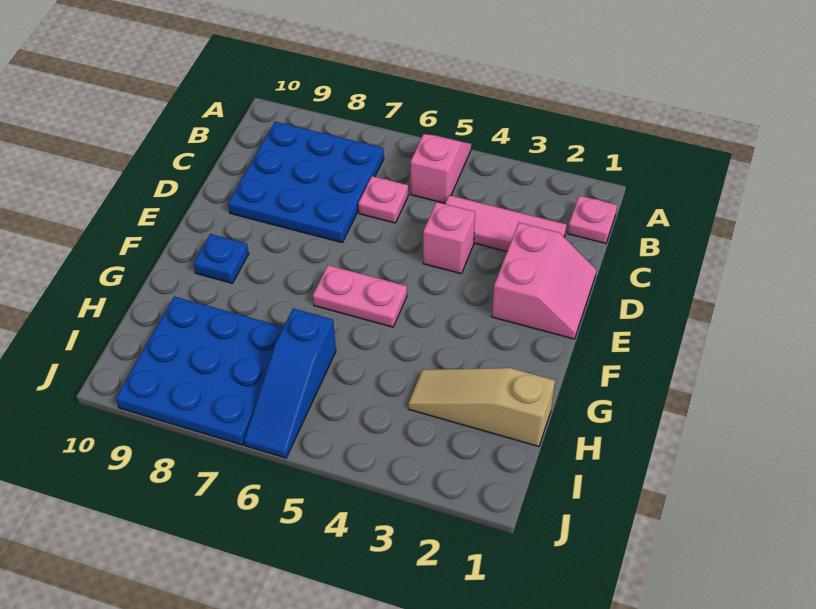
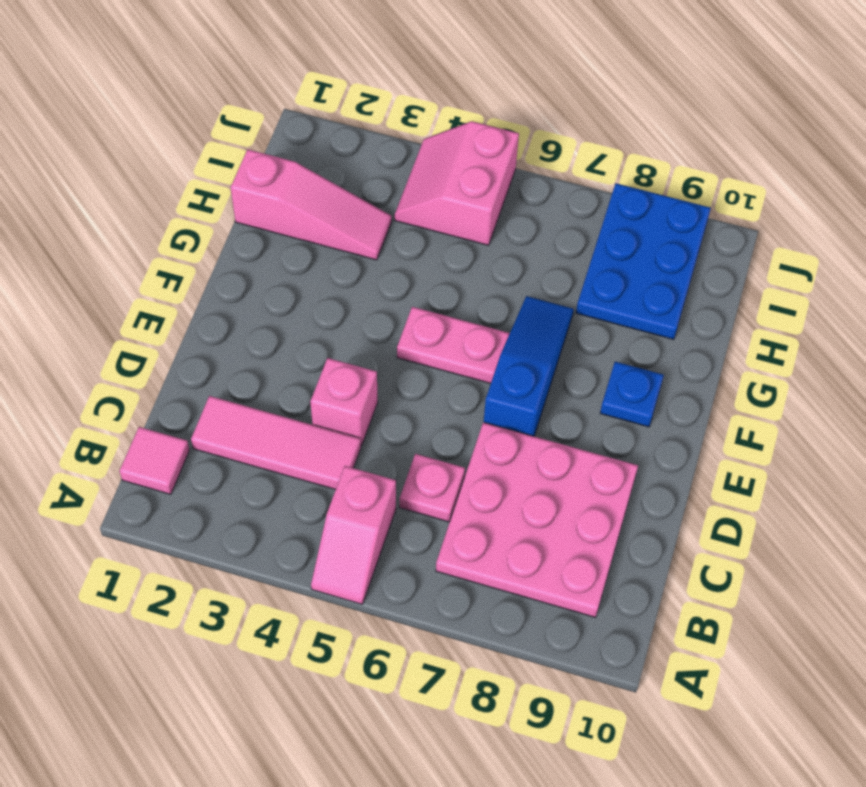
pink 1x1 plate [568,196,617,243] -> pink 1x1 tile [120,427,190,494]
blue 3x3 plate [228,122,384,243] -> pink 3x3 plate [436,422,638,617]
pink 2x2 slope [492,223,596,339] -> pink 2x2 slope moved to [395,121,519,245]
tan 1x3 slope [408,368,555,447] -> pink 1x3 slope [231,149,392,260]
blue 1x3 slope [244,309,336,458] -> blue 1x3 slope moved to [484,296,574,436]
blue 3x3 plate [116,297,283,445] -> blue 2x3 plate [576,183,711,340]

